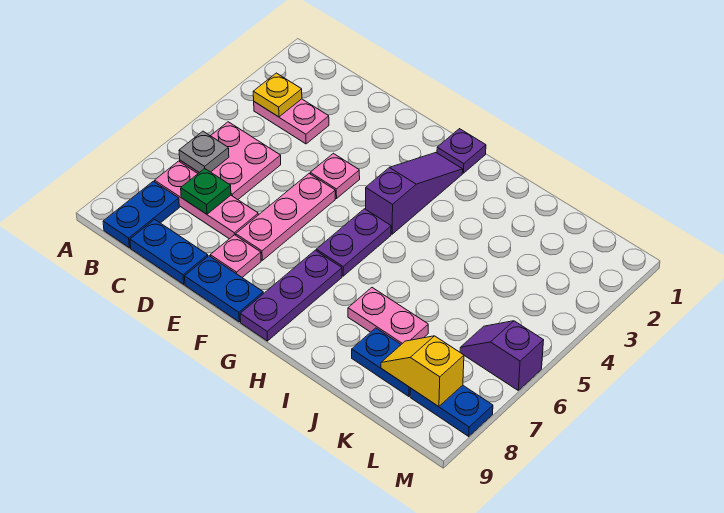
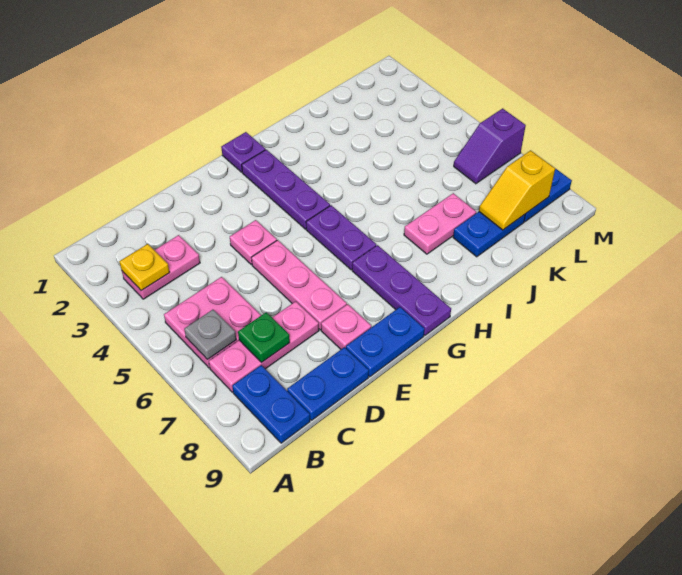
purple 1x3 slope [366,153,463,234] -> purple 1x3 plate [242,150,330,229]

